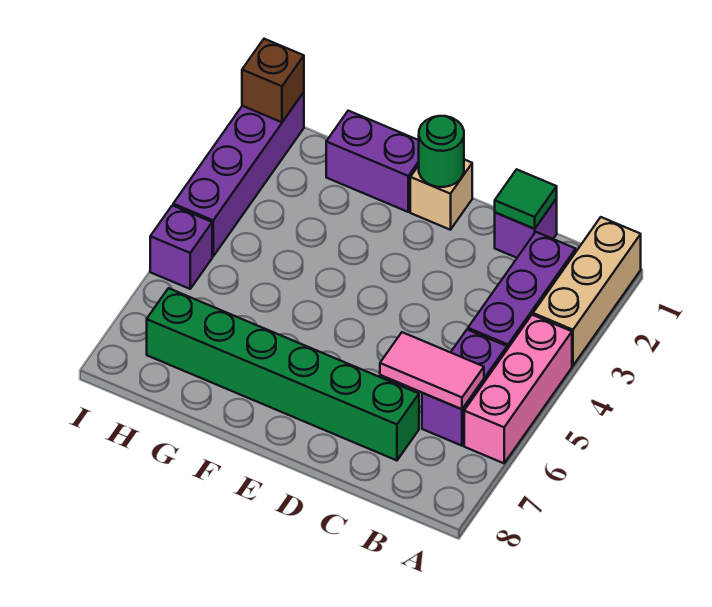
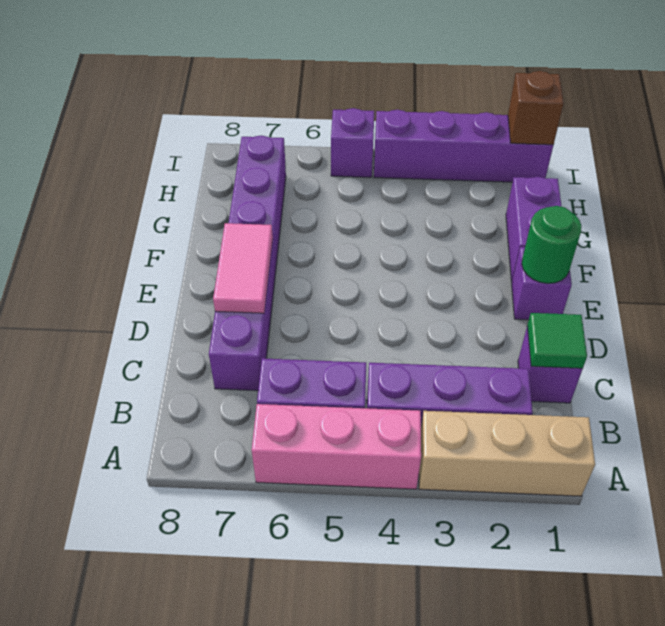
pink 1x2 tile [380,332,484,409] -> pink 1x2 tile moved to [213,223,273,313]
green 1x6 brick [147,288,419,460] -> purple 1x6 brick [209,136,286,391]
tan 1x1 brick [410,160,472,230] -> purple 1x1 brick [512,247,572,320]

